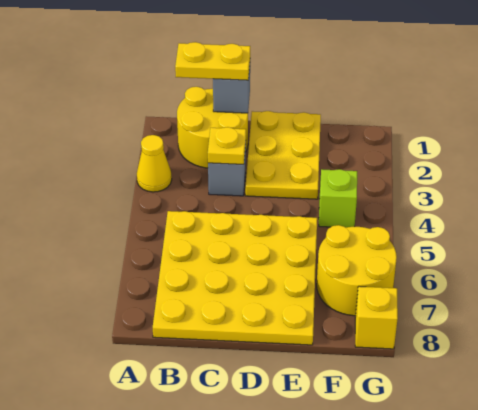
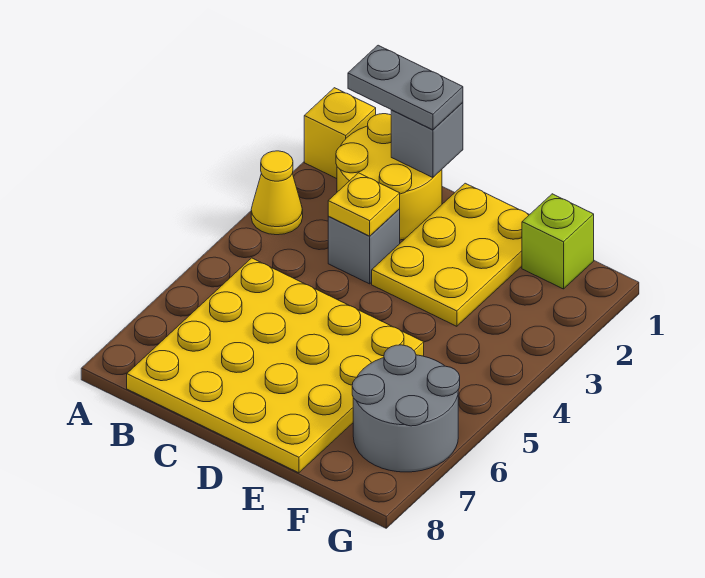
yellow 1x2 plate [175,42,250,80] -> grey 1x2 plate [348,45,463,130]
lime 1x1 brick [319,169,357,228] -> lime 1x1 brick moved to [522,194,594,289]
yellow 2x2 round brick [317,225,397,316] -> grey 2x2 round brick [352,345,460,472]
yellow 1x1 brick [355,286,398,349] -> yellow 1x1 brick moved to [304,88,376,179]

